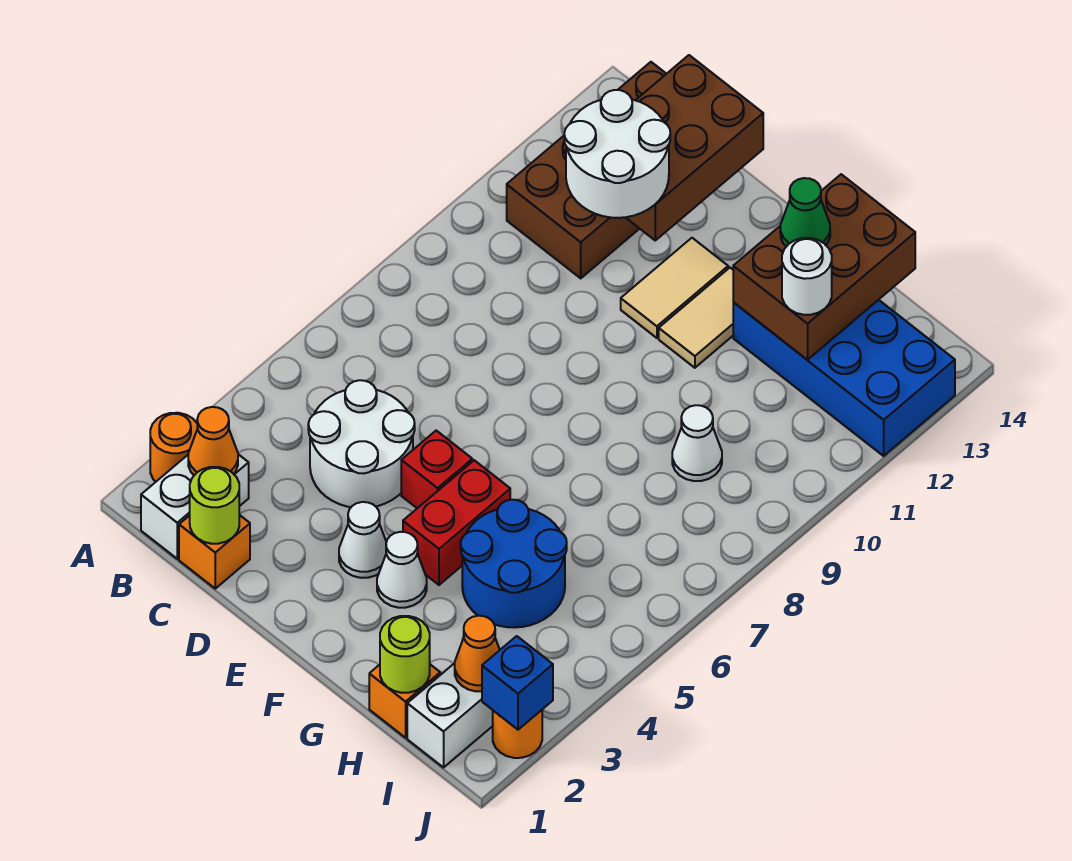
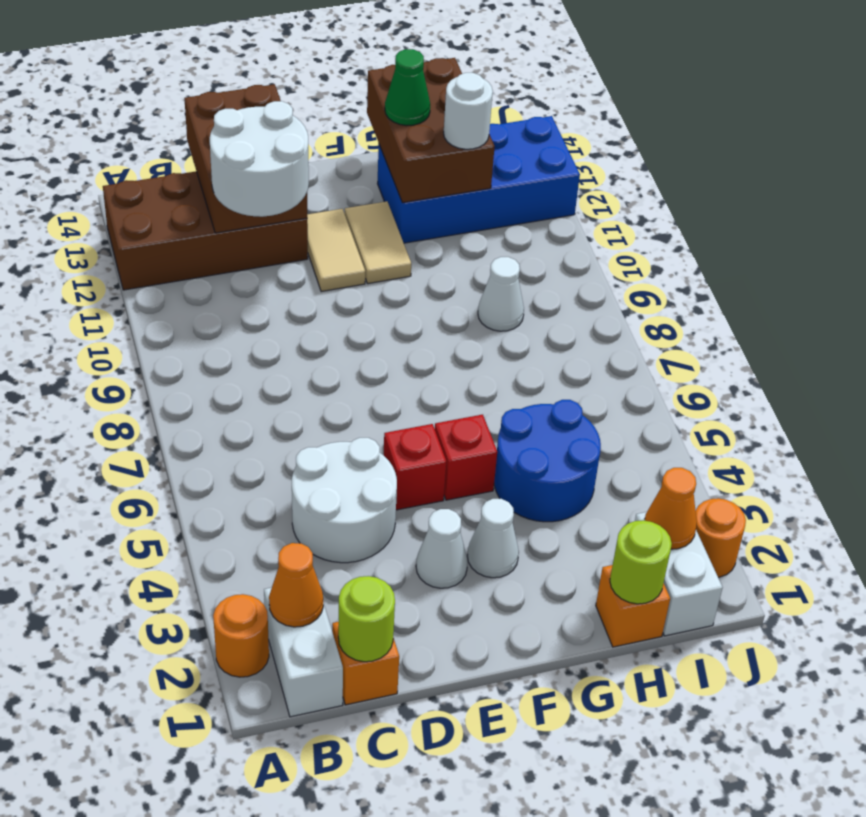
brown 2x4 brick [507,62,666,278] -> brown 2x4 brick turned to [103,171,308,290]
red 1x2 brick [403,460,510,585] -> red 1x1 brick [434,415,497,500]
blue 1x1 brick [482,636,553,730] -> none

